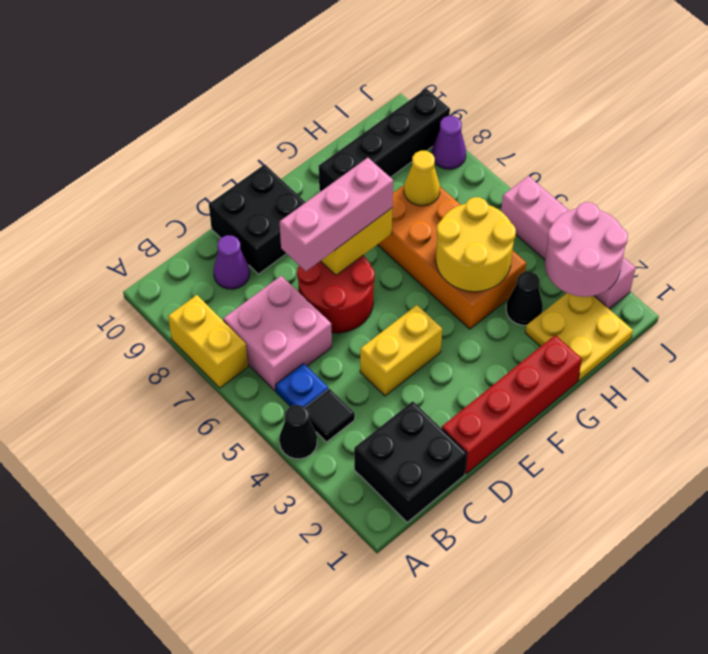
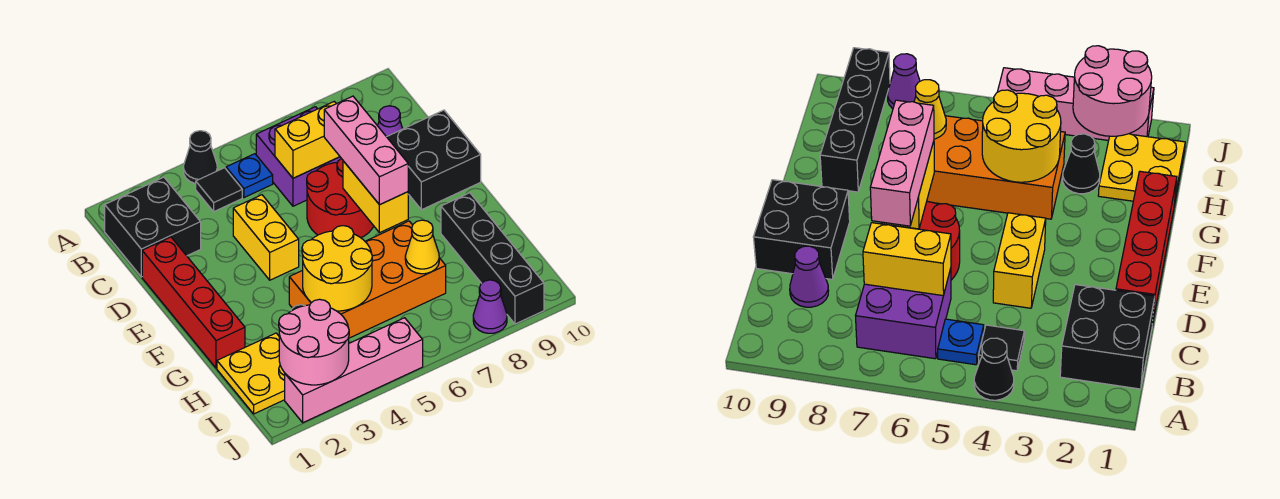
yellow 1x2 brick [168,295,248,388] -> yellow 1x2 brick moved to [275,102,340,178]
pink 2x2 brick [223,276,332,391] -> purple 2x2 brick [256,107,341,206]

